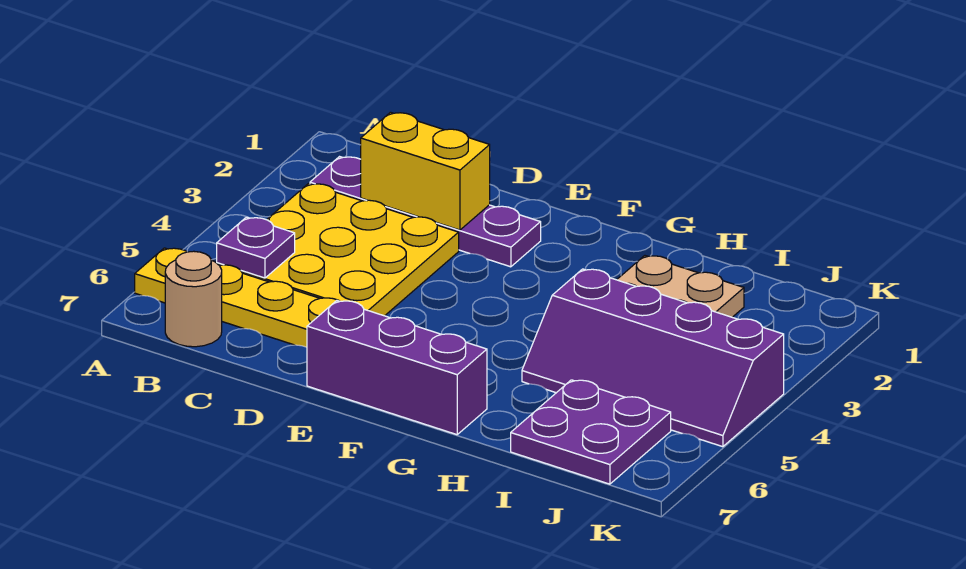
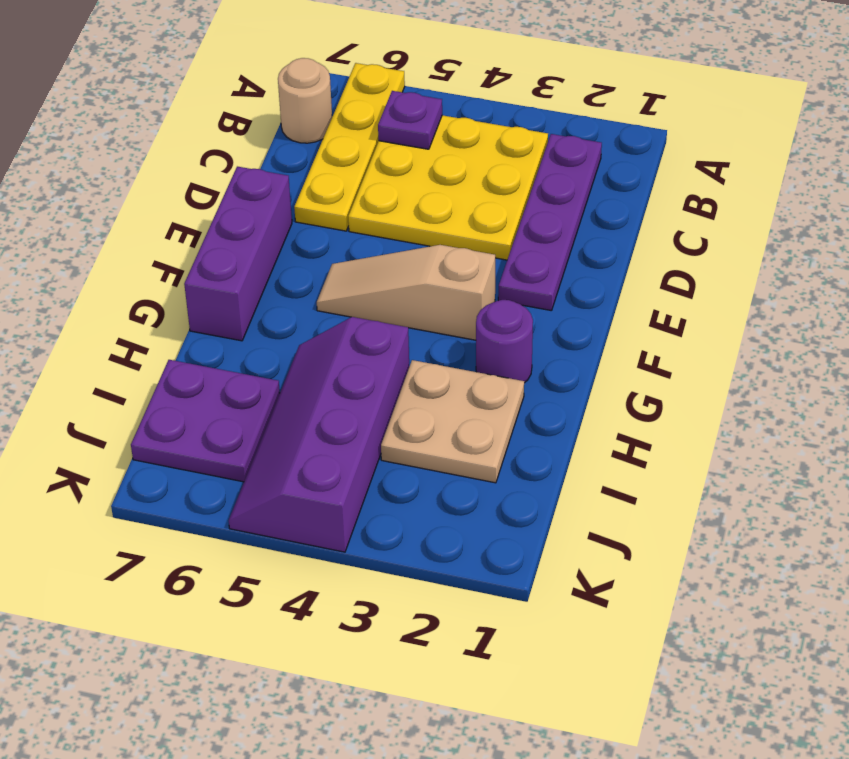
yellow 1x2 brick [361,112,490,230] -> none
none -> tan 1x3 slope [317,245,495,340]
none -> purple 1x1 round brick [476,300,533,383]

